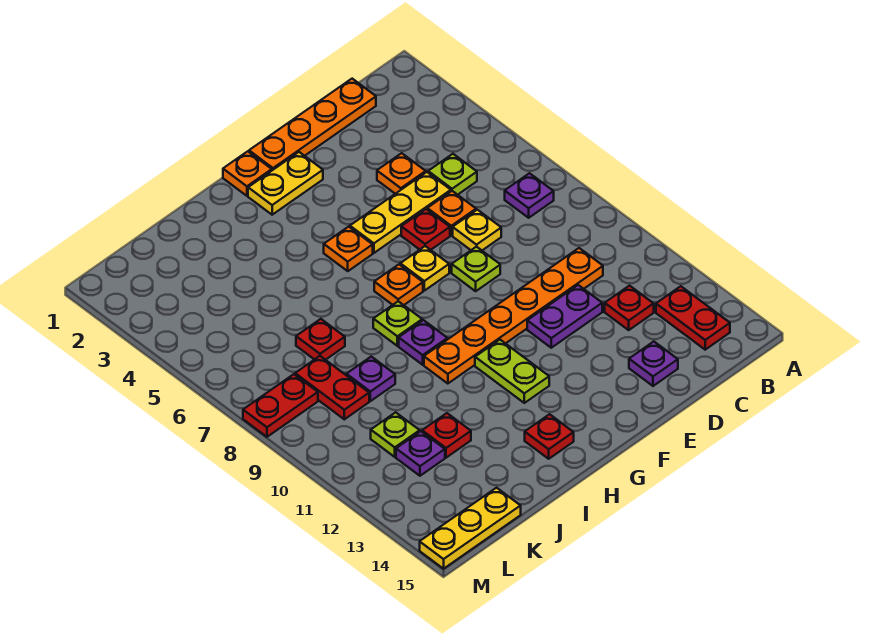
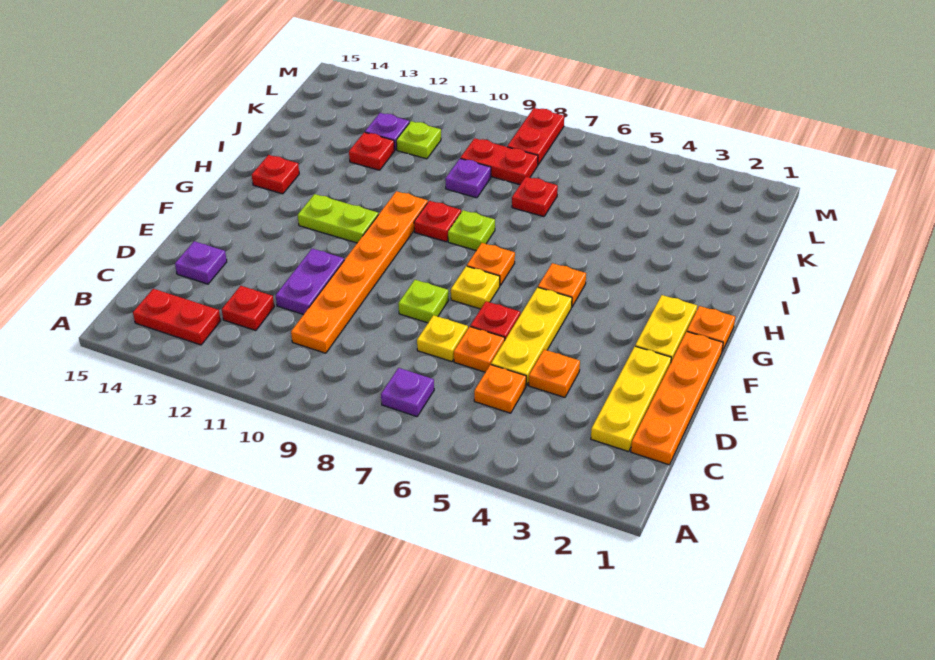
lime 1x1 plate [428,154,477,195] -> orange 1x1 plate [474,365,526,413]
purple 1x1 plate [399,320,447,365] -> red 1x1 plate [414,201,461,242]
yellow 1x3 plate [420,488,521,569] -> yellow 1x3 plate moved to [591,346,671,452]

